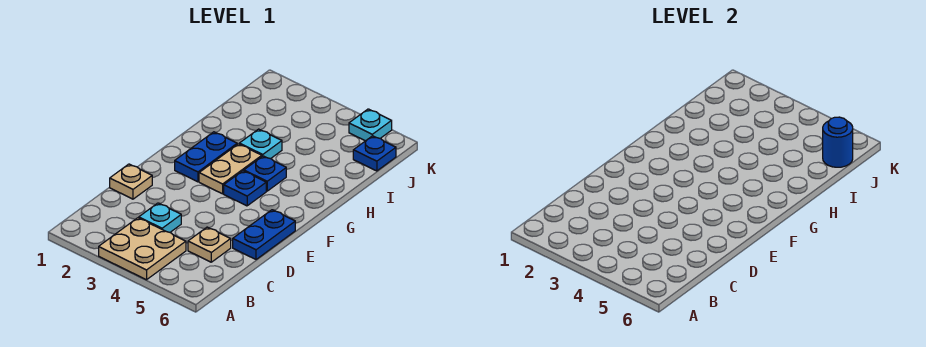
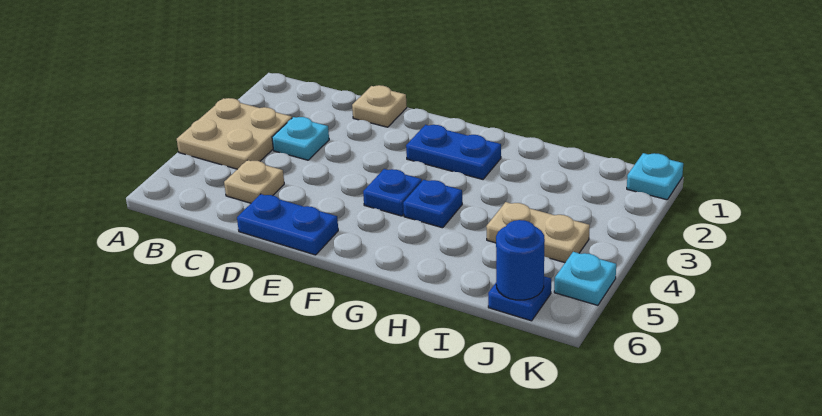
tan 1x2 plate [199,144,262,194] -> tan 1x2 plate moved to [486,202,590,263]
cyan 1x1 plate [239,129,282,159] -> cyan 1x1 plate moved to [627,153,683,200]

